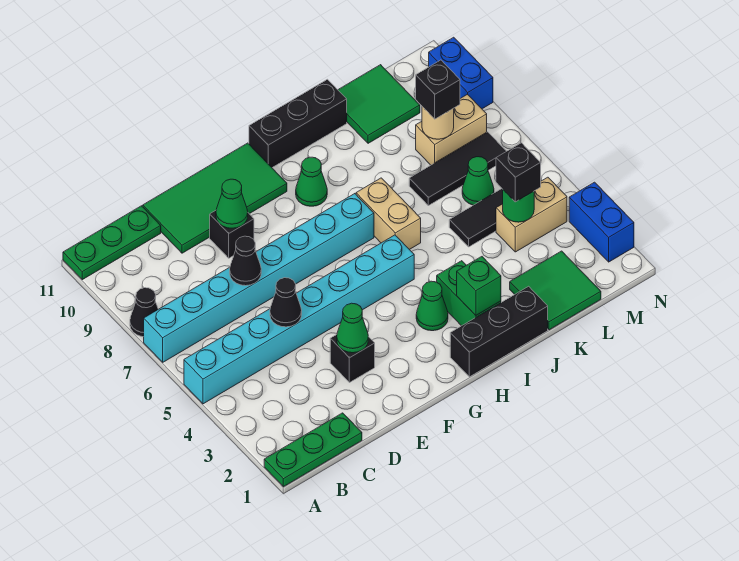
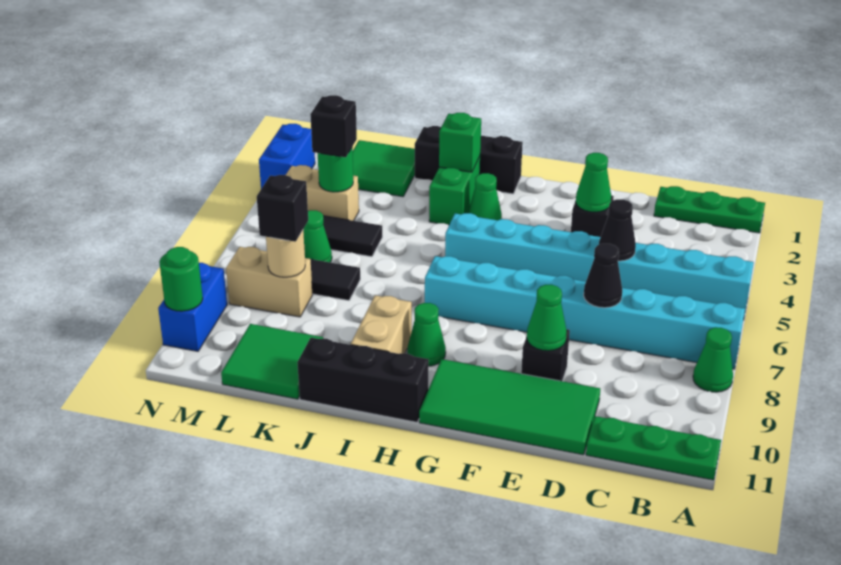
black 1x1 cone [130,288,158,337] -> green 1x1 cone [693,327,733,392]
tan 1x2 brick [356,178,421,250] -> tan 1x2 brick moved to [351,295,412,354]
none -> green 1x1 round brick [159,247,203,311]

